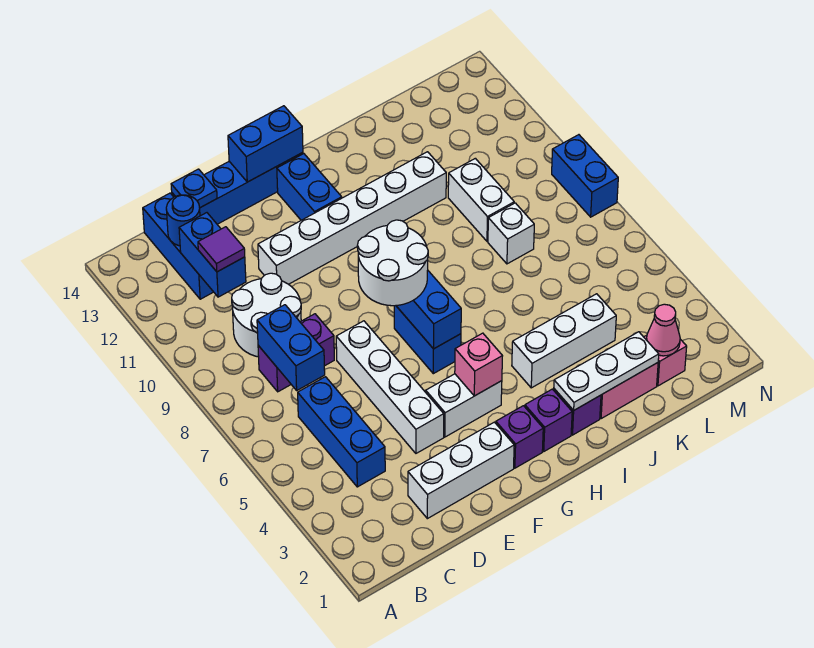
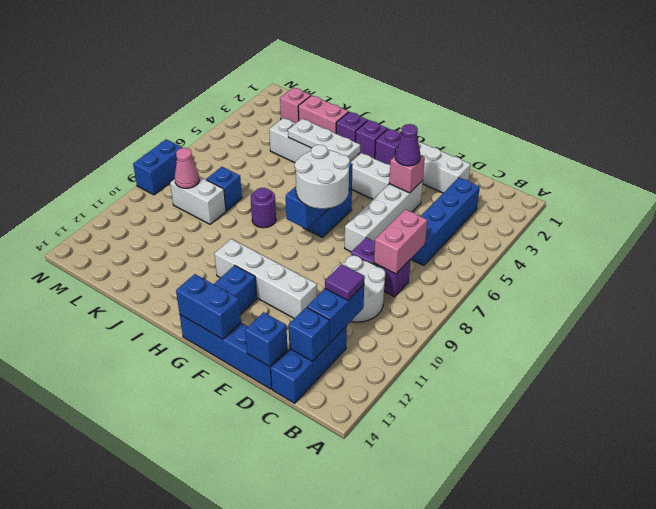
blue 1x3 brick [298,377,385,487] -> blue 1x4 brick [411,178,480,266]
blue 1x2 brick [257,305,325,390] -> pink 1x2 brick [374,209,427,274]
blue 1x1 round brick [166,195,200,246] -> blue 1x1 brick [289,307,329,361]
blue 1x1 plate [171,169,217,208] -> blue 1x1 brick [245,312,287,367]
none -> purple 1x1 cone [395,124,420,166]
white 1x6 brick [258,152,446,284] -> white 1x4 brick [214,239,317,319]
pink 1x1 brick [455,333,502,396] -> pink 1x1 brick moved to [389,155,425,193]
white 1x3 plate [554,332,659,410] -> white 1x3 plate moved to [288,119,360,161]
none -> purple 1x1 round brick [251,188,276,228]
white 1x1 brick [488,203,534,264] -> blue 1x1 brick [206,167,242,211]
white 1x2 brick [448,158,514,241] -> white 1x2 brick turned to [170,177,226,224]
pink 1x1 cone [647,304,680,356] -> pink 1x1 cone moved to [175,148,199,188]

